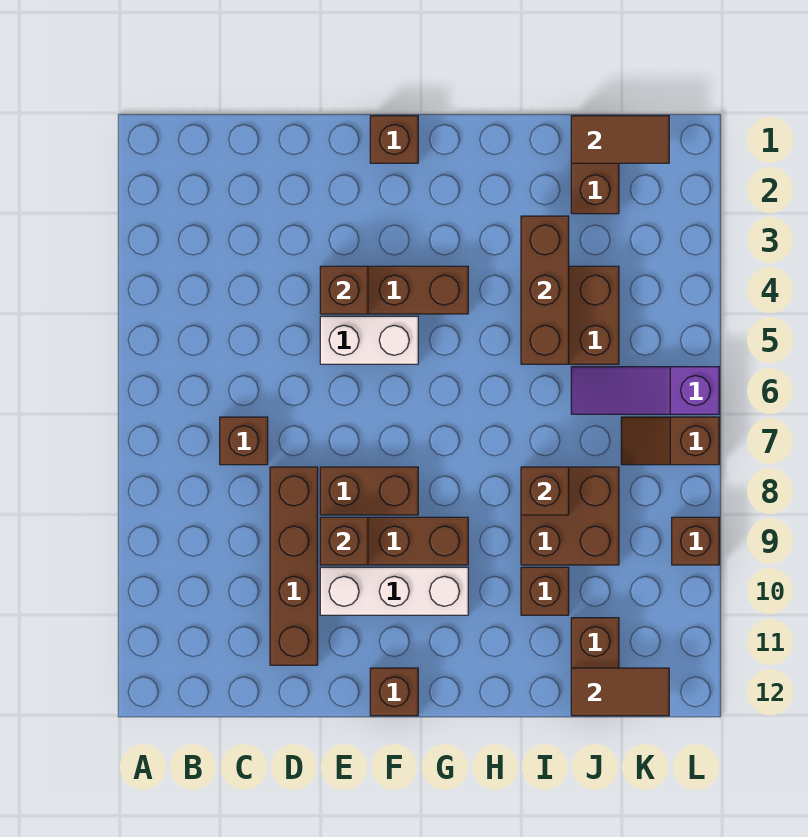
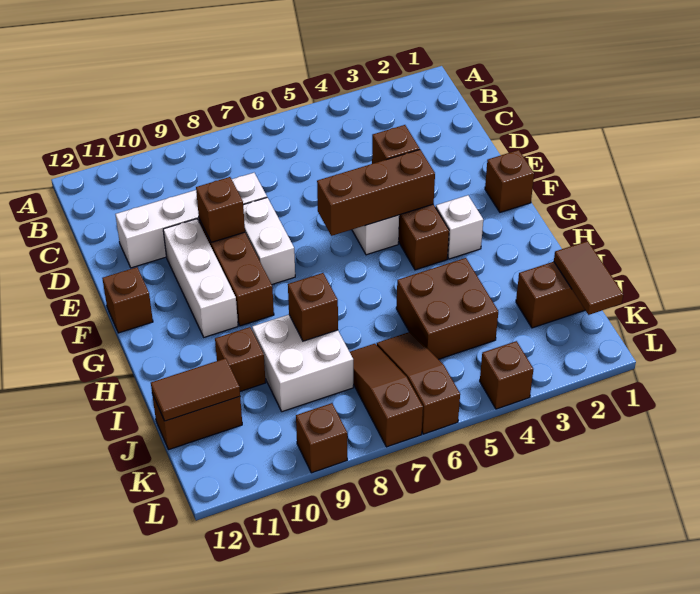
brown 1x1 brick [220,417,268,465] -> brown 1x1 brick moved to [480,341,533,409]
brown 1x4 brick [270,467,318,665] -> white 1x4 brick [115,173,267,268]
brown 1x2 brick [320,467,418,515] -> white 1x2 brick [243,198,295,284]
none -> white 1x1 brick [436,195,483,259]
brown 1x3 brick [521,216,569,364] -> brown 1x3 brick moved to [317,150,435,236]
brown 2x2 brick [521,467,619,565] -> white 2x2 brick [252,315,353,412]
purple 1x3 slope [571,367,719,414] -> brown 1x3 slope [377,332,460,434]
brown 1x2 tile [571,668,669,716] -> brown 1x2 tile turned to [151,358,240,421]
brown 1x2 slope [621,417,719,465] -> brown 1x3 slope [350,344,423,447]

